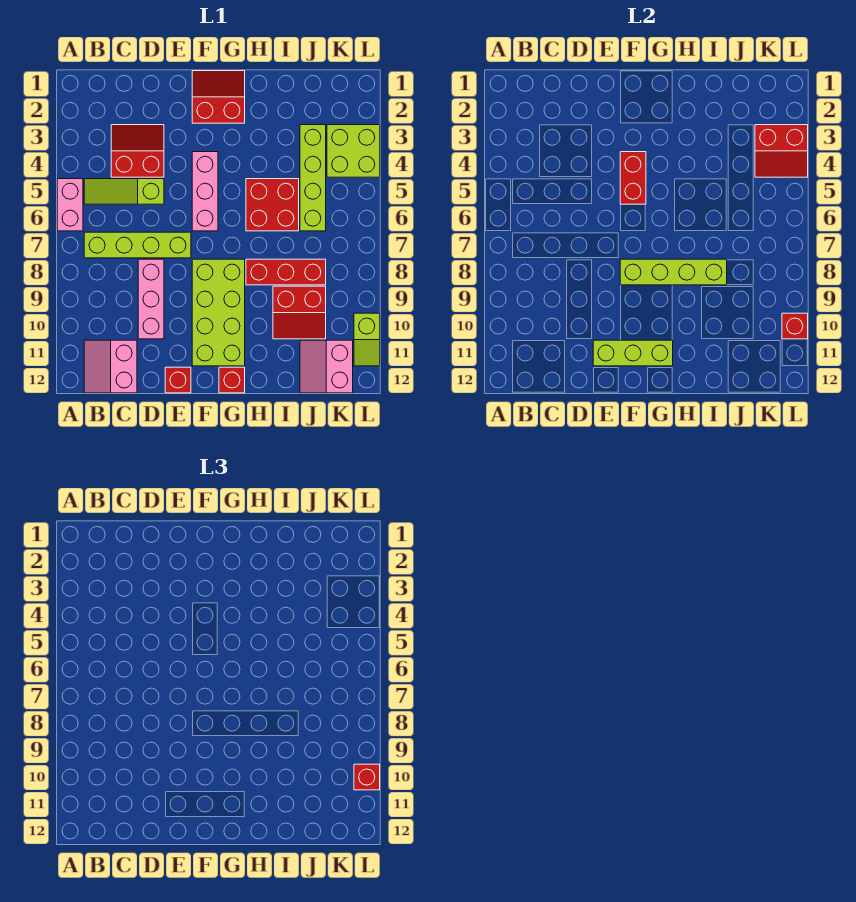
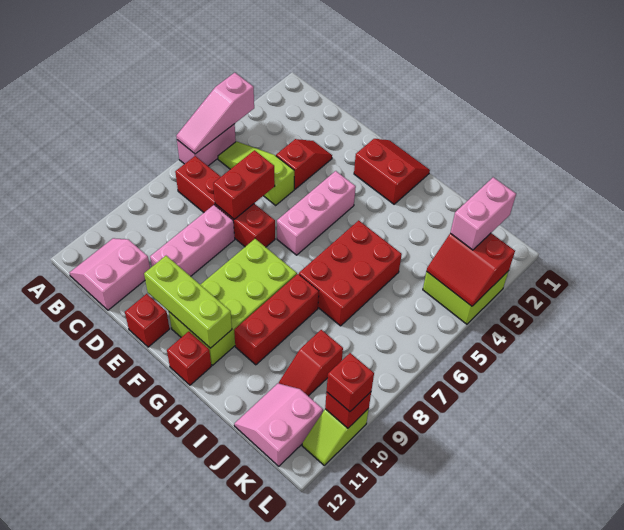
none -> pink 1x3 slope [176,73,254,154]
lime 1x4 brick [84,232,191,258] -> red 1x4 brick [175,156,275,247]
red 2x2 slope [111,125,164,177] -> red 1x2 slope [276,139,332,189]
red 1x2 brick [620,152,646,204] -> red 1x2 brick moved to [213,150,275,219]
lime 1x4 brick [620,259,727,285] -> none
red 2x2 brick [246,179,299,231] -> red 2x3 brick [299,220,402,326]
red 1x3 brick [246,259,326,285] -> red 1x3 brick turned to [234,274,319,365]
red 2x2 slope [273,286,326,339] -> red 1x2 slope [279,330,343,396]
lime 1x4 brick [300,125,326,231] -> none
none -> pink 1x2 brick [450,177,516,250]

